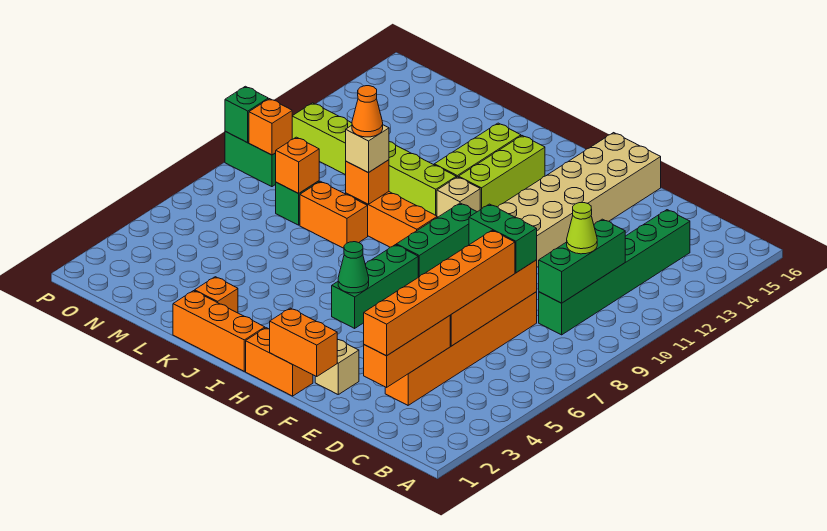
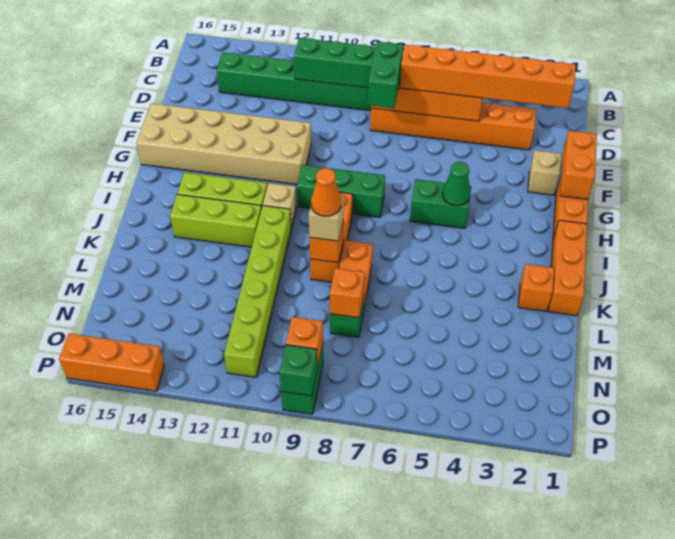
lime 1x1 cone [567,203,597,254] -> none
orange 1x3 brick [364,316,450,387] -> orange 1x3 brick moved to [59,333,164,391]
green 1x3 brick [332,245,418,328] -> green 1x2 brick [410,179,471,228]

